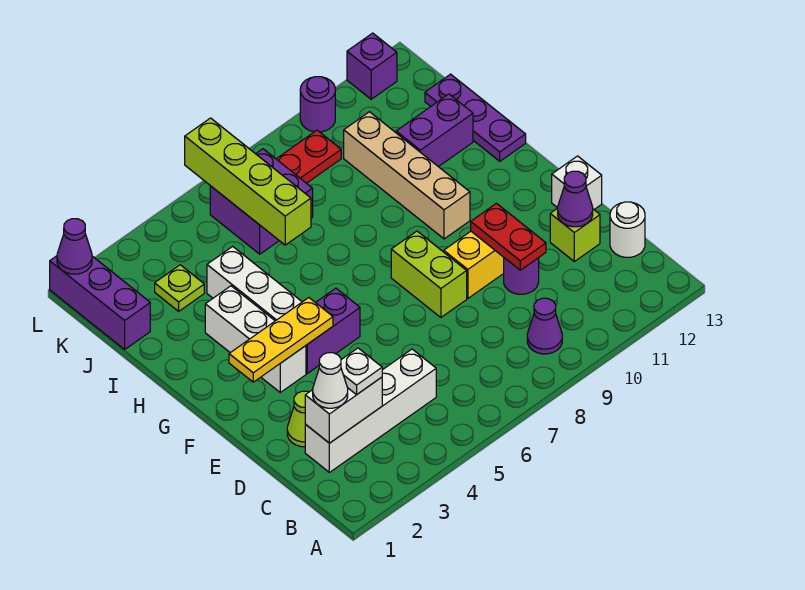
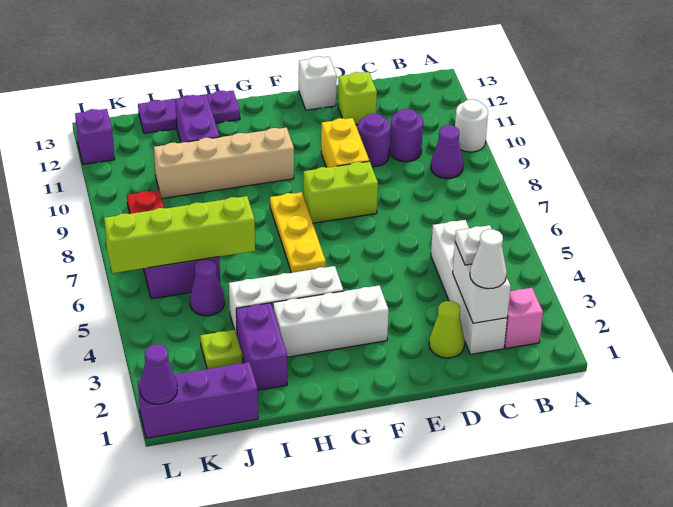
none -> pink 1x1 brick [505,288,543,348]
white 1x1 round brick [610,202,645,257] -> white 1x1 round brick moved to [455,99,488,152]
red 1x2 plate [471,203,546,270] -> none
purple 1x1 cone [558,171,593,227] -> purple 1x1 cone moved to [190,259,224,316]
yellow 1x3 plate [229,298,333,382] -> yellow 1x3 plate moved to [270,192,326,273]
purple 1x2 brick [306,288,360,373] -> purple 1x2 brick moved to [236,303,287,390]
purple 1x1 round brick [300,77,335,132] -> purple 1x1 round brick moved to [390,109,423,162]

